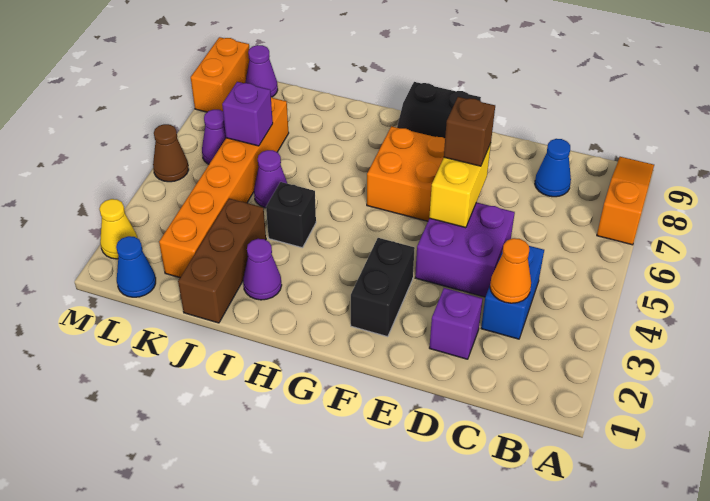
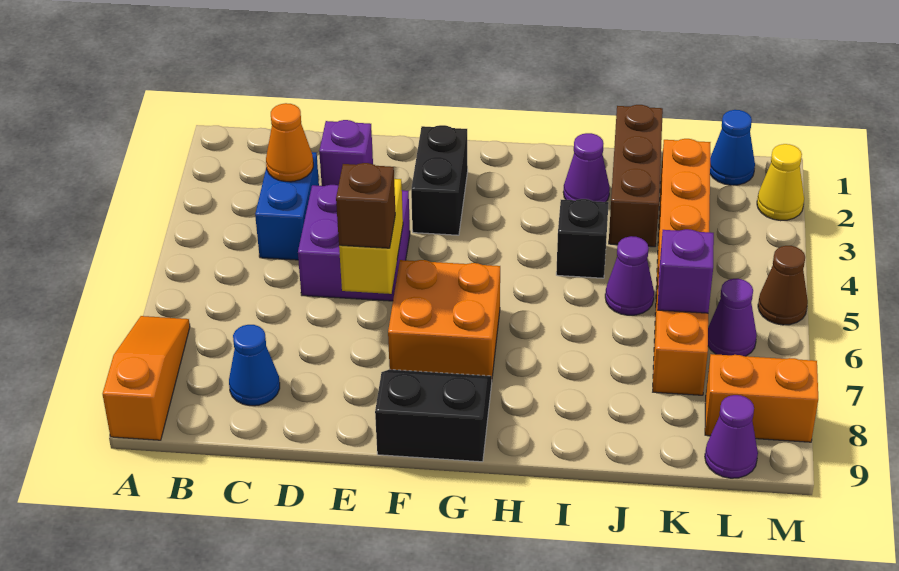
orange 1x3 slope [597,157,654,245] -> orange 1x3 slope turned to [102,316,190,440]
orange 1x2 brick [191,37,249,112] -> orange 1x2 brick turned to [705,354,818,442]

